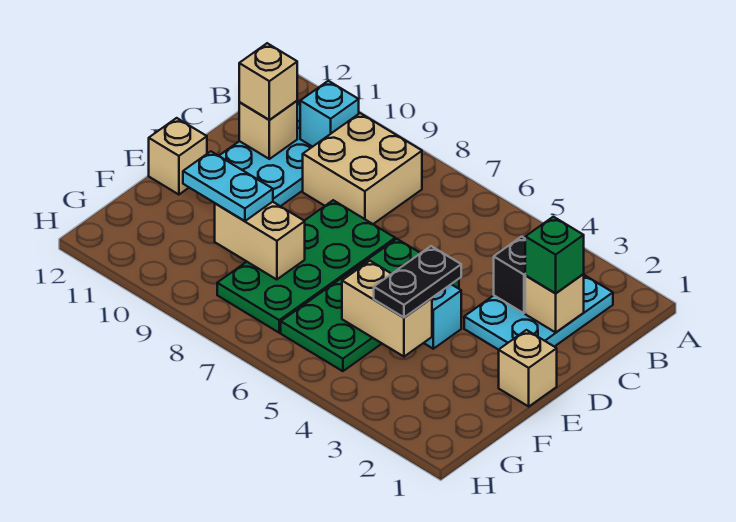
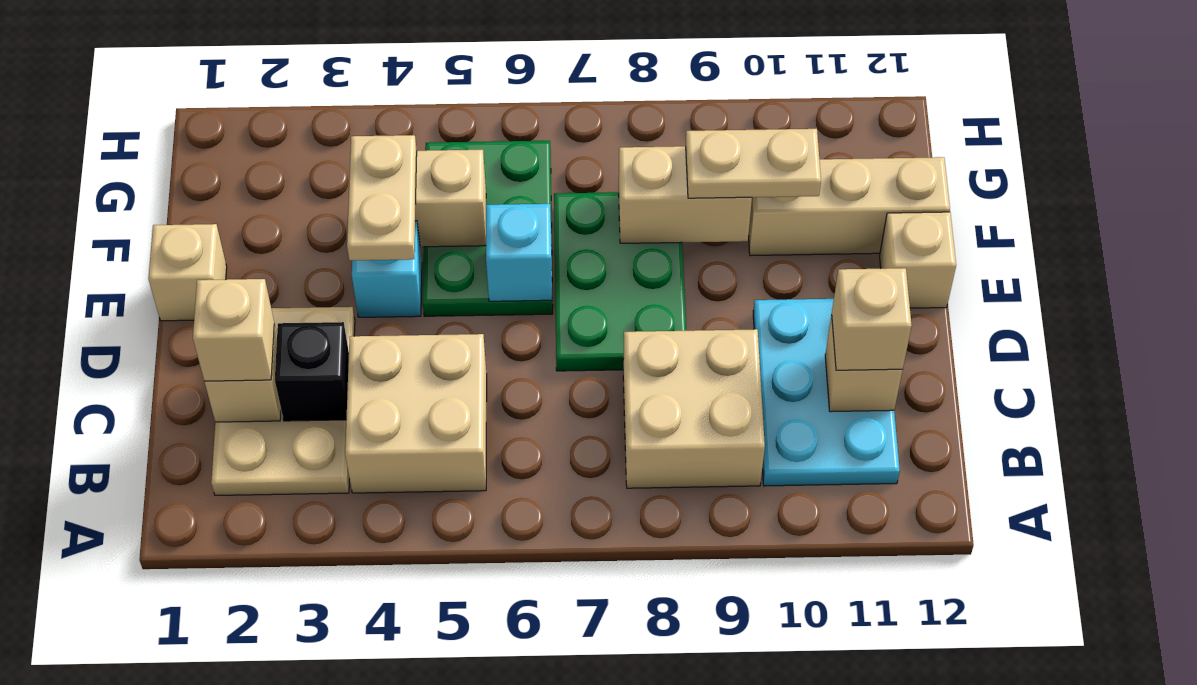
cyan 2x3 plate [464,275,613,350] -> tan 2x3 plate [211,307,355,495]
none -> tan 2x2 brick [345,334,487,493]
cyan 1x1 brick [300,81,359,147] -> cyan 1x1 brick moved to [486,204,552,301]
green 1x1 brick [525,217,584,293] -> tan 1x1 brick [193,279,274,381]
green 2x4 plate [281,239,459,371] -> green 2x3 plate [423,141,553,316]
green 2x4 plate [217,200,395,333] -> green 2x3 plate [554,192,686,371]
black 1x2 plate [374,246,461,317] -> tan 1x2 plate [347,135,417,260]
cyan 1x2 plate [183,151,273,221] -> tan 1x2 plate [686,129,821,198]
none -> tan 1x3 brick [748,157,950,256]

